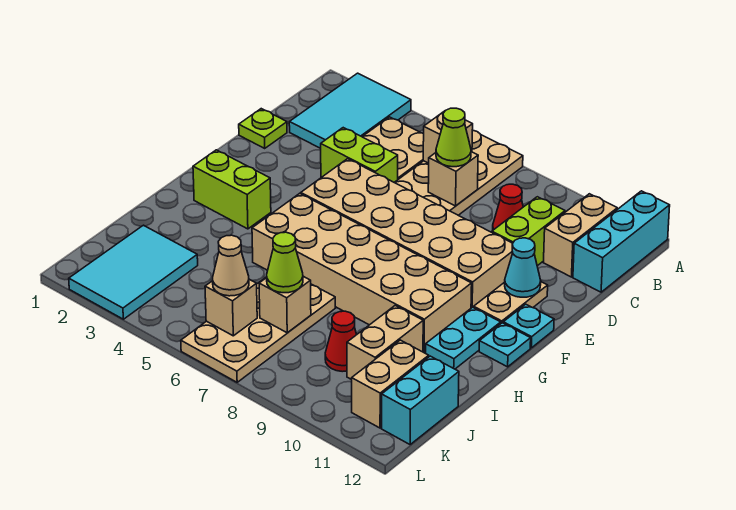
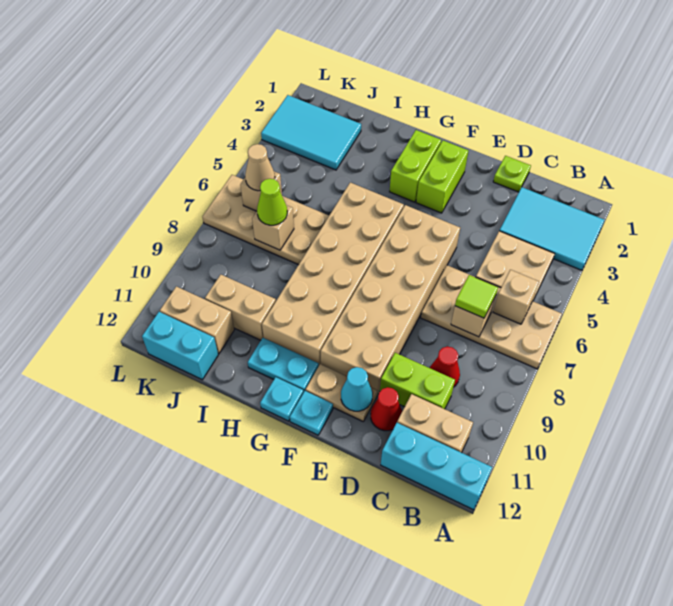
lime 1x1 cone [436,108,471,167] -> lime 1x1 tile [455,275,498,318]
lime 1x2 brick [321,128,398,182] -> lime 1x2 brick moved to [416,141,468,213]
red 1x1 cone [325,311,357,372] -> red 1x1 cone moved to [371,387,402,431]

